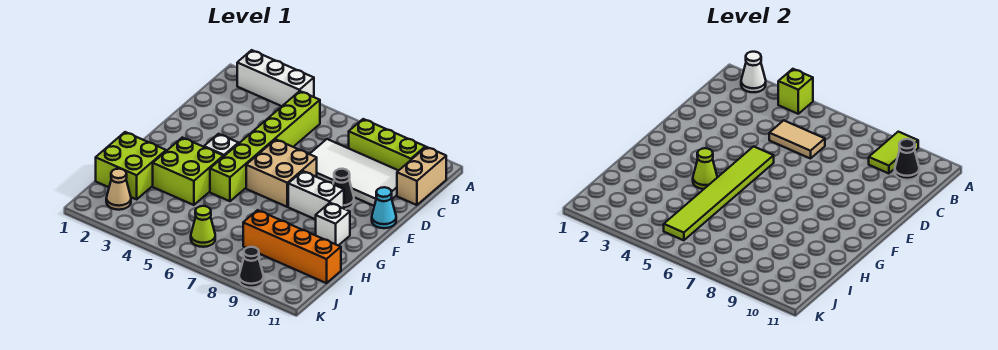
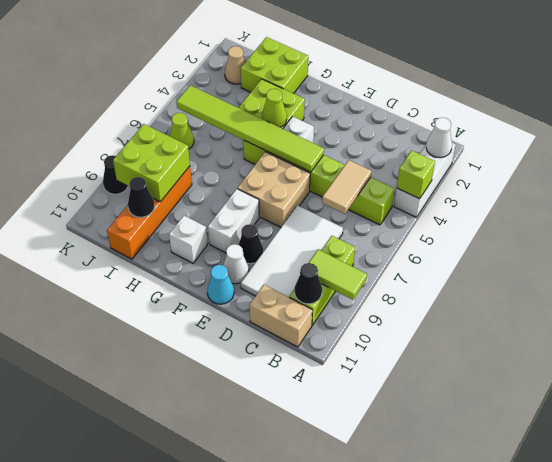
none -> white 1x1 cone [223,244,249,284]
none -> lime 2x2 brick [113,124,190,202]
none -> black 1x1 cone [128,177,155,217]

